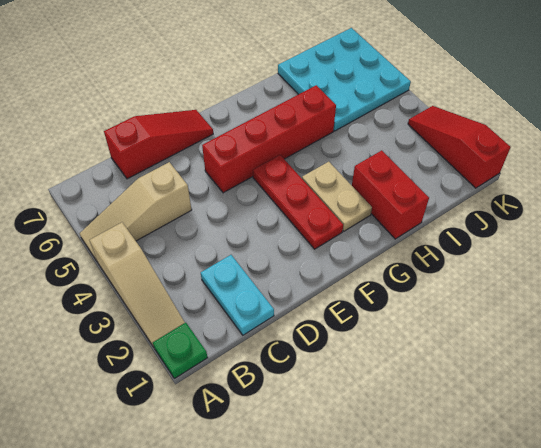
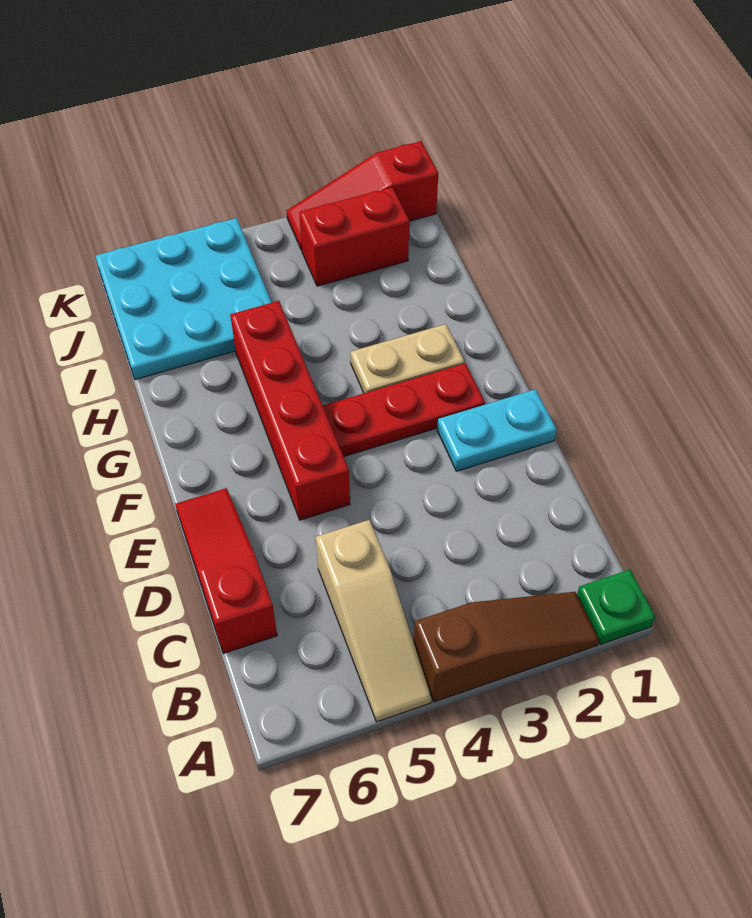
tan 1x3 slope [89,222,185,347] -> brown 1x3 slope [414,592,599,702]
cyan 1x2 plate [201,255,274,335] -> cyan 1x2 plate moved to [437,389,557,471]
red 1x2 brick [352,150,429,239] -> red 1x2 brick moved to [299,187,409,286]

